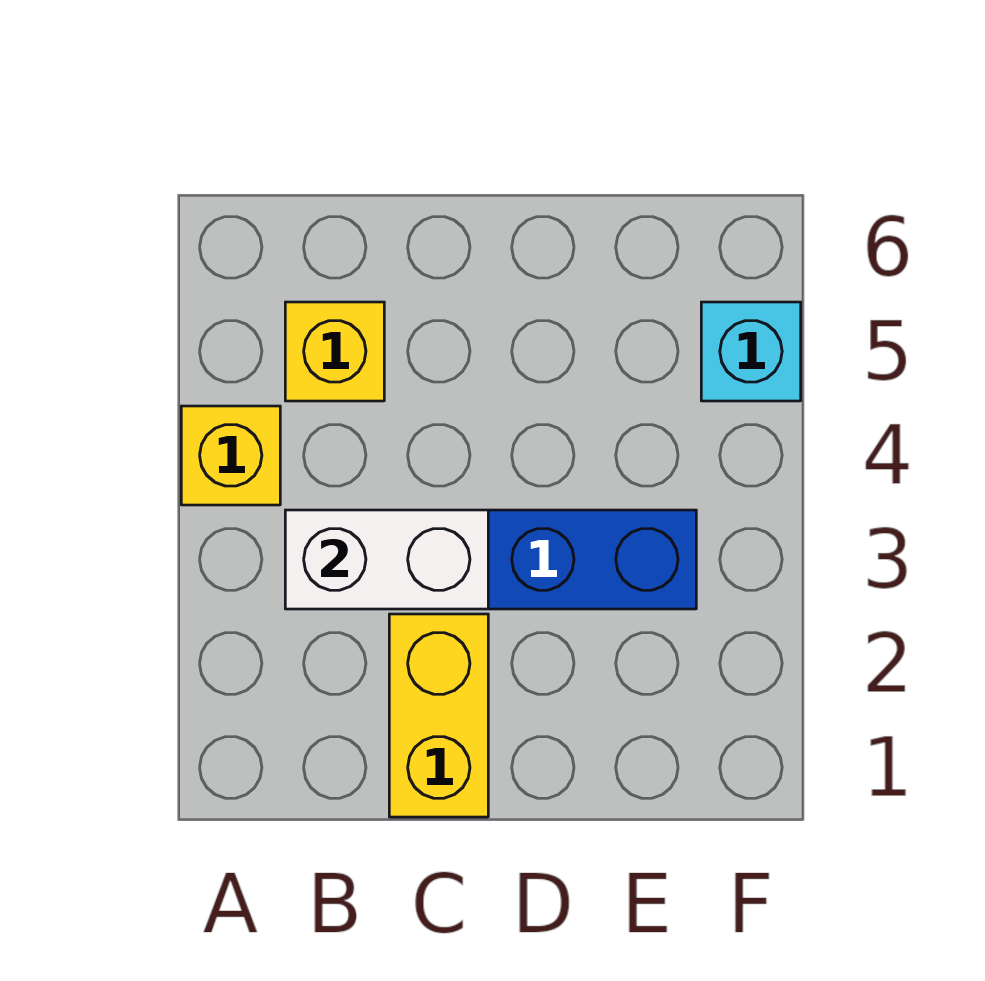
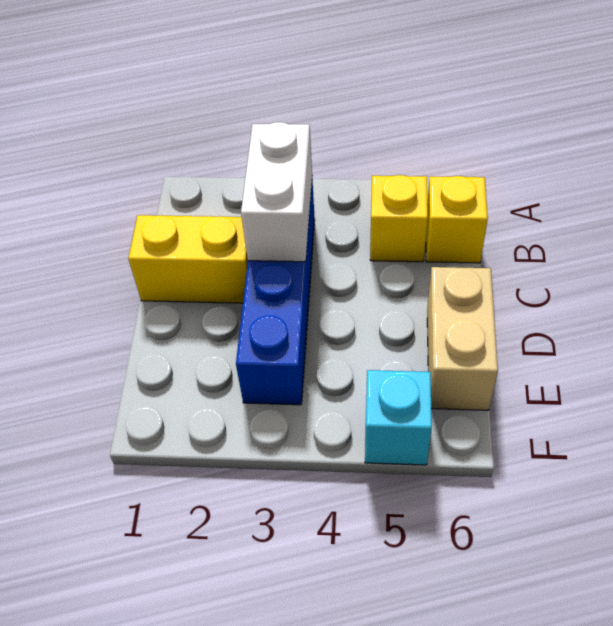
yellow 1x1 brick [181,406,280,505] -> yellow 1x1 brick moved to [426,176,488,263]
none -> tan 1x2 brick [427,267,498,410]

